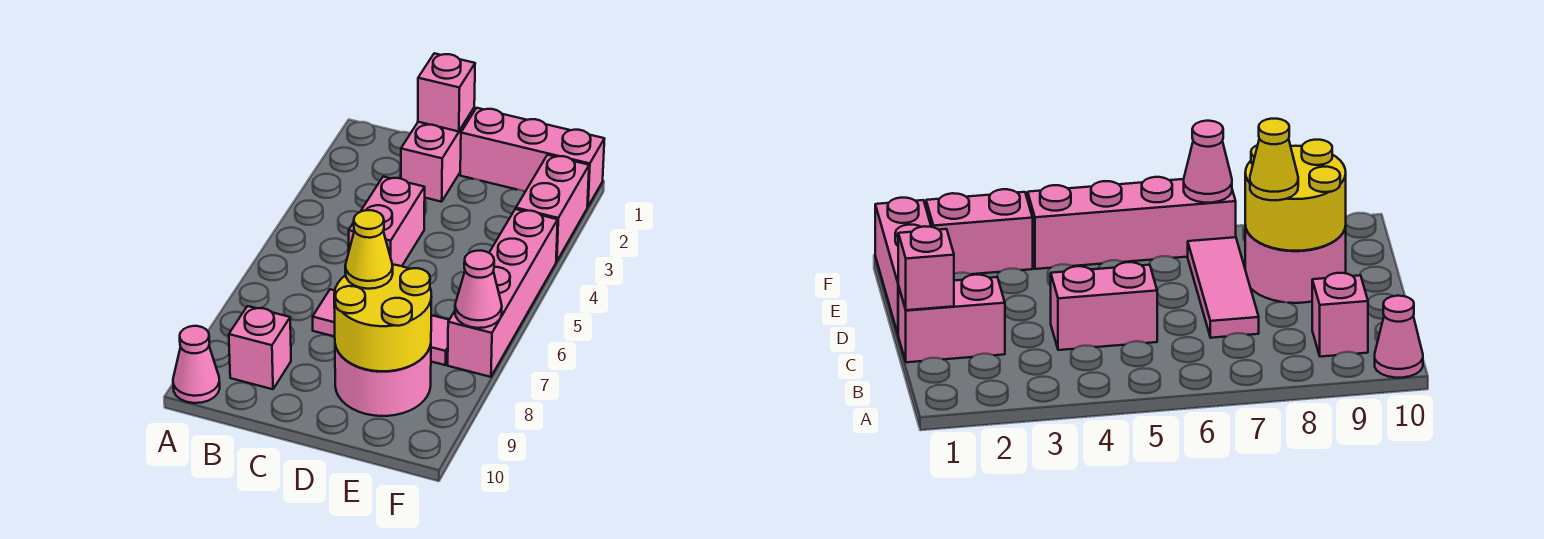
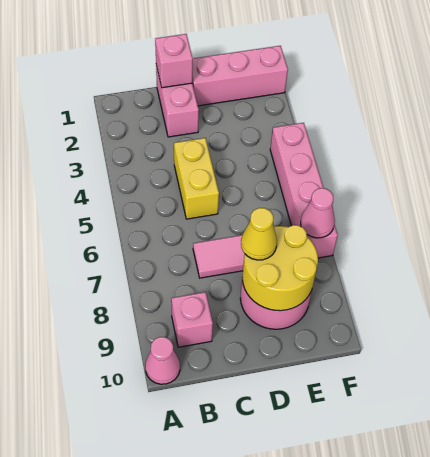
pink 1x2 brick [348,177,425,266] -> yellow 1x2 brick [174,138,219,219]
pink 1x2 brick [516,155,589,262] -> none

